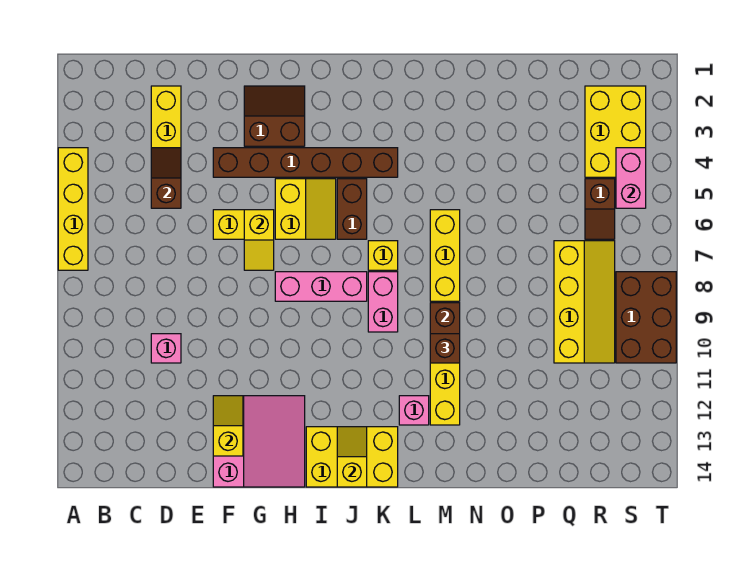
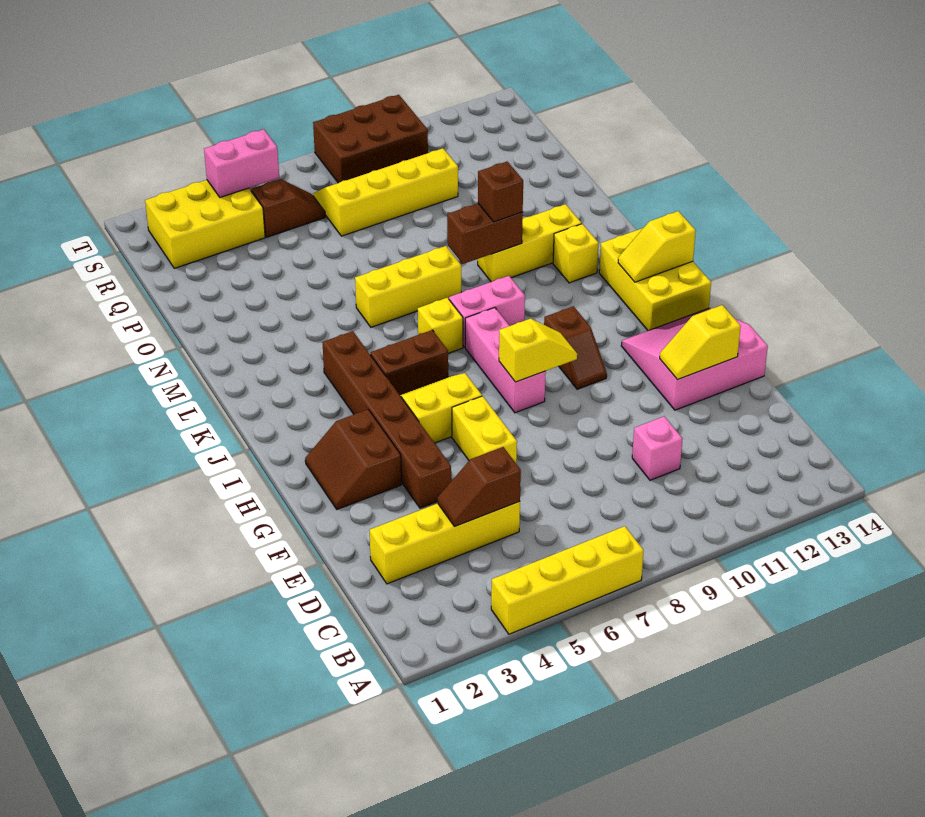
yellow 1x2 slope [244,210,274,270] -> yellow 1x2 slope moved to [499,319,577,382]
none -> brown 1x2 slope [544,306,607,389]
pink 1x1 brick [399,396,429,425] -> yellow 1x1 brick [553,224,599,283]

